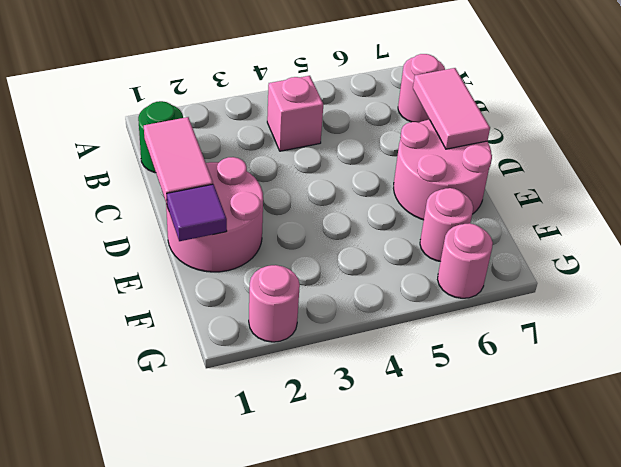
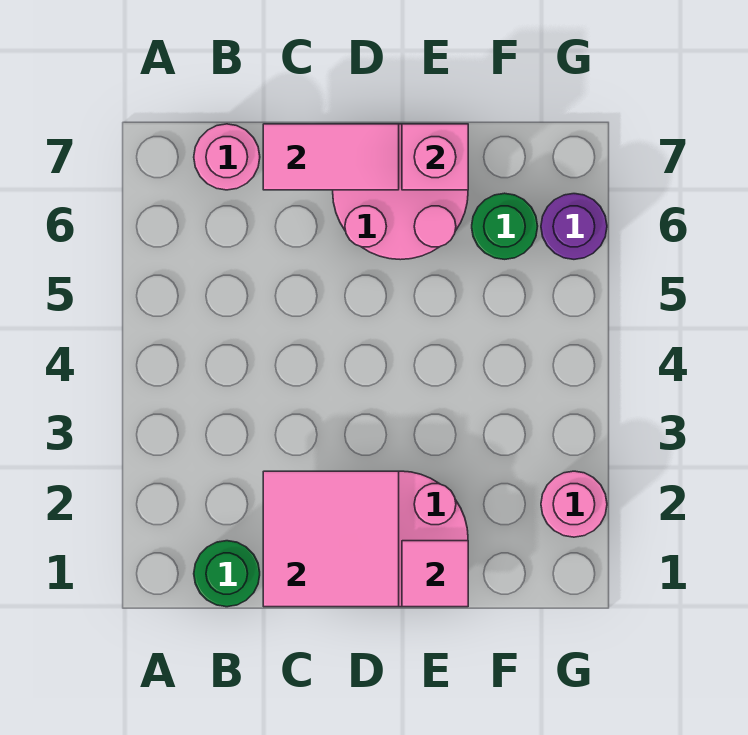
pink 1x1 brick [267,76,323,151] -> pink 1x1 brick moved to [402,124,468,190]
pink 1x2 tile [144,117,213,204] -> pink 2x2 tile [263,471,399,607]
purple 1x1 tile [167,184,227,241] -> pink 1x1 tile [402,541,468,607]
pink 1x1 round brick [420,188,473,261] -> green 1x1 round brick [472,193,538,259]
pink 1x1 round brick [438,223,493,298] -> purple 1x1 round brick [541,194,607,259]

